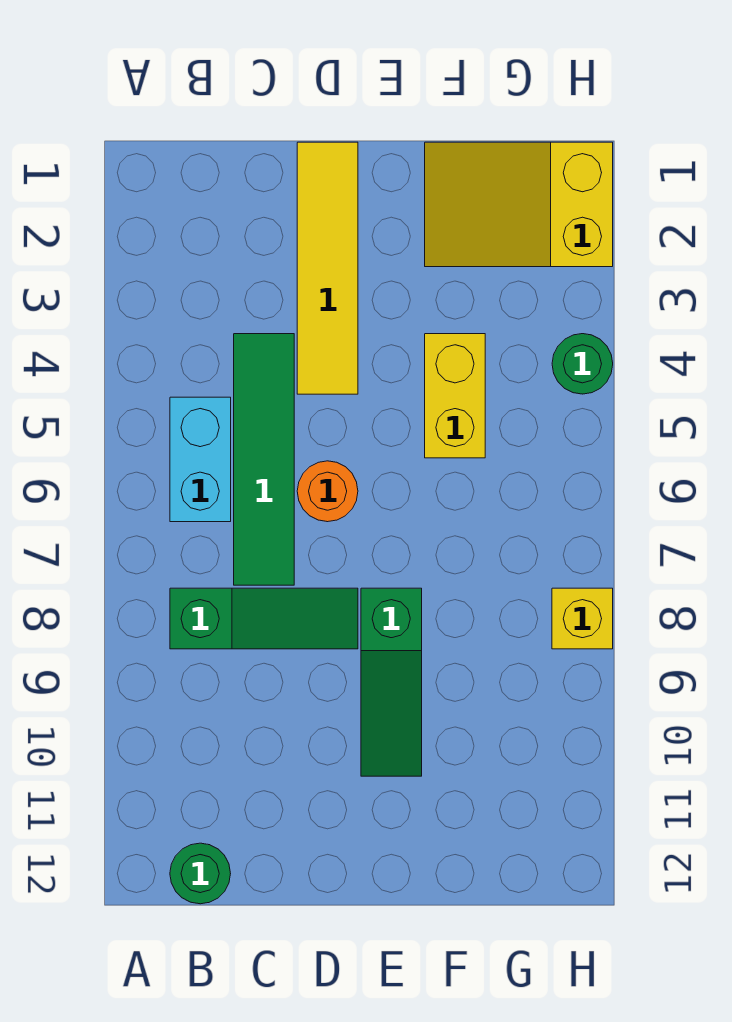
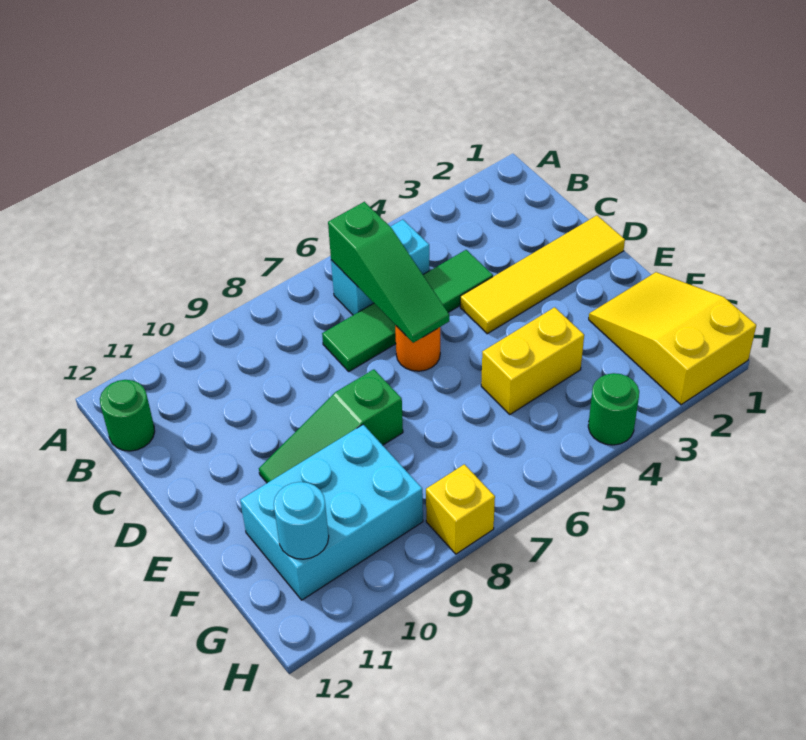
green 1x3 slope [170,588,358,649] -> green 1x3 slope moved to [328,202,449,343]
none -> cyan 2x3 brick [240,425,423,600]
none -> cyan 1x1 round brick [274,482,329,559]

